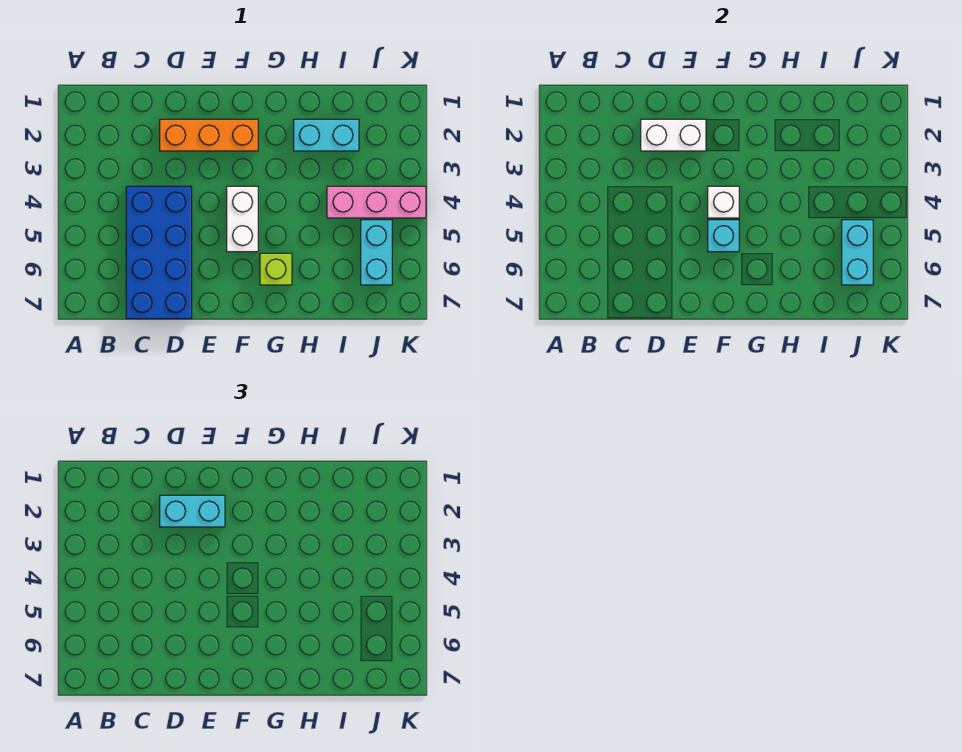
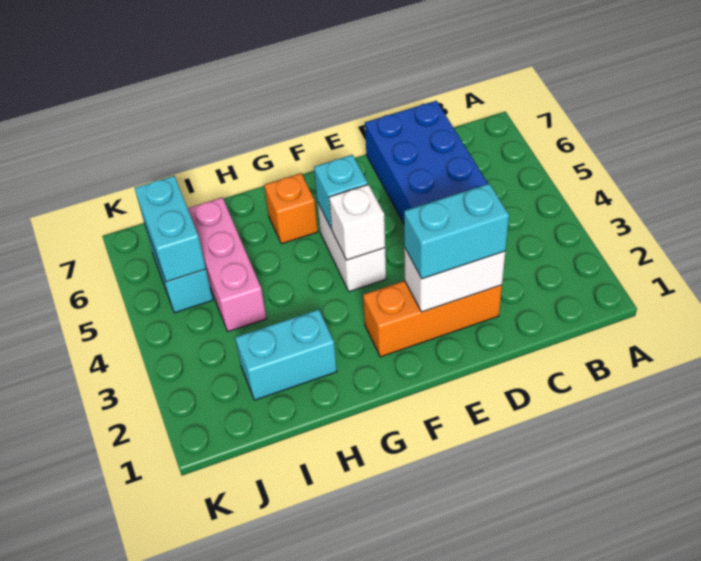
lime 1x1 brick [260,253,292,285] -> orange 1x1 brick [264,173,318,244]
pink 1x3 brick [327,186,426,218] -> pink 1x3 brick turned to [188,198,266,332]

